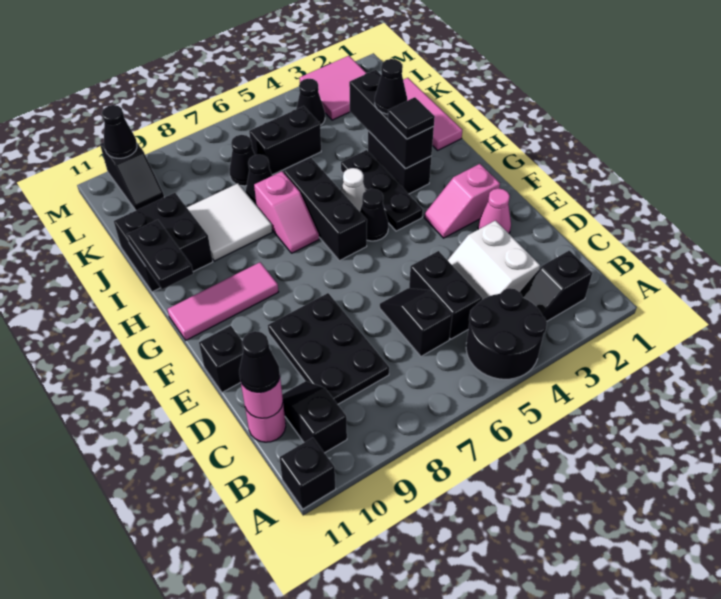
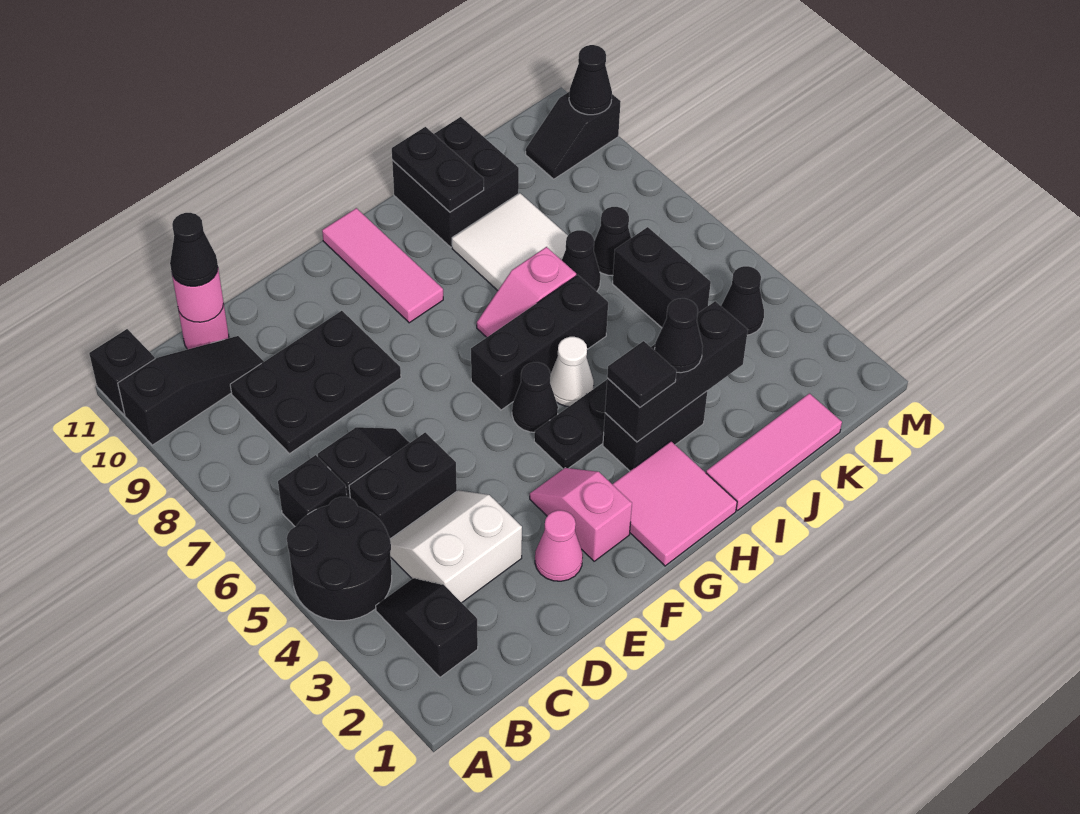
black 1x2 slope [282,381,347,453] -> black 1x3 slope [118,336,264,445]
black 1x1 brick [199,326,243,392] -> black 1x1 brick moved to [278,455,347,527]
black 1x2 plate [127,220,193,289] -> black 1x2 plate turned to [392,127,484,212]
pink 2x2 tile [300,56,366,120] -> pink 2x2 tile moved to [612,441,737,566]

